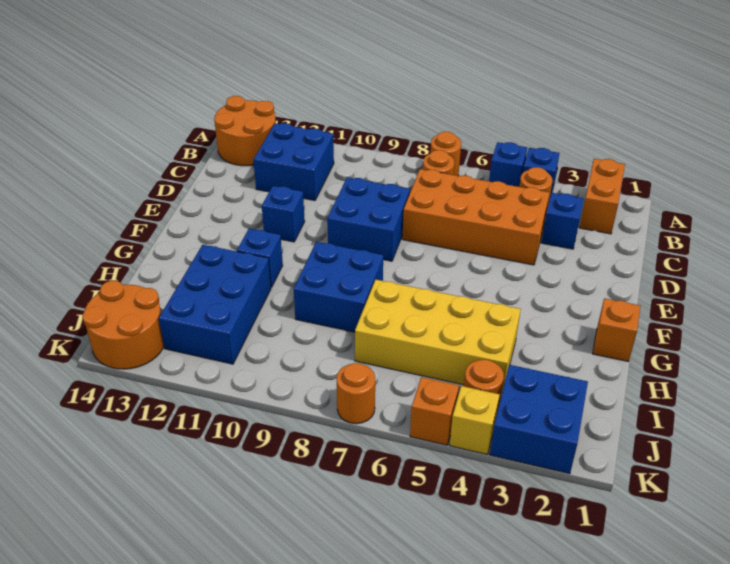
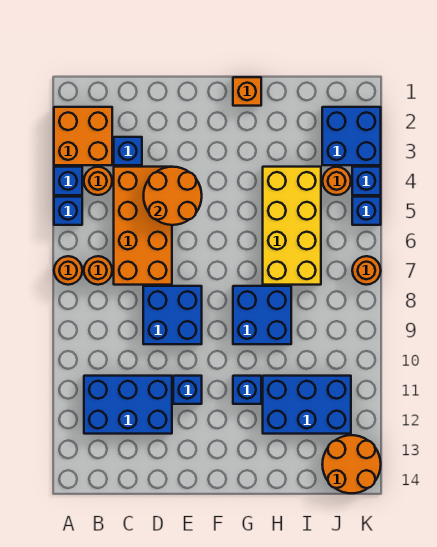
orange 1x2 brick [580,159,625,234] -> orange 2x2 brick [54,107,112,165]
orange 2x2 round brick [214,96,276,166] -> orange 2x2 round brick moved to [144,167,202,225]
blue 2x2 brick [253,123,334,201] -> blue 2x3 brick [84,376,172,434]
yellow 1x1 brick [450,386,500,455] -> blue 1x1 brick [352,167,381,195]
orange 1x1 brick [410,377,459,445] -> blue 1x1 brick [352,197,381,225]

